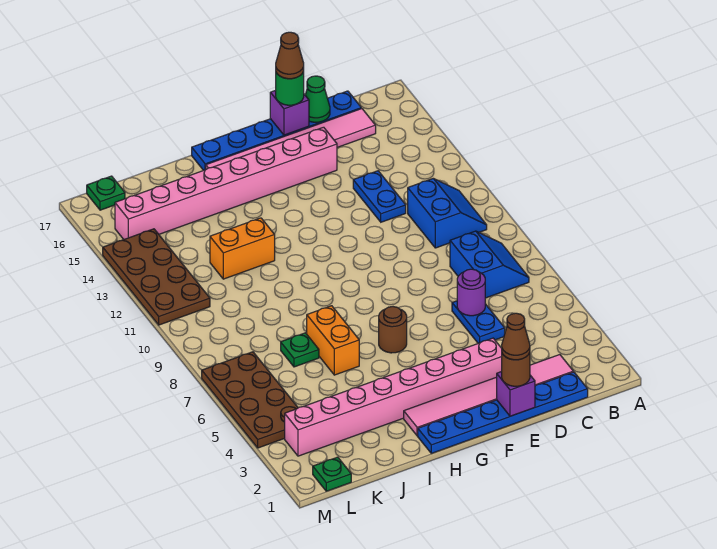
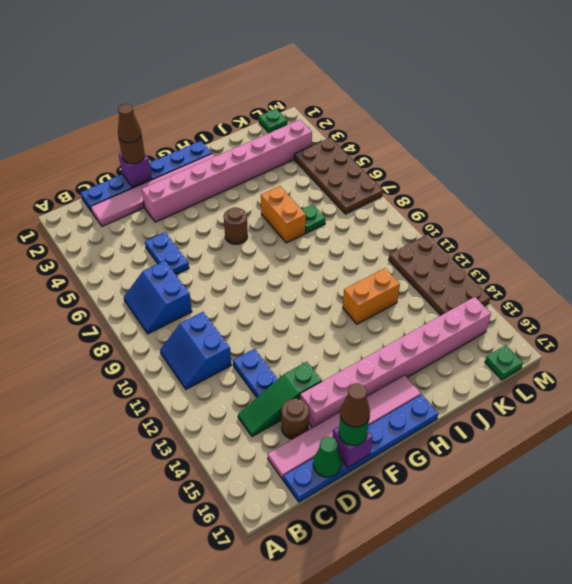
none -> green 1x3 slope [238,362,322,437]
purple 1x1 round brick [457,269,485,316] -> none
none -> brown 1x1 round brick [282,399,309,439]

